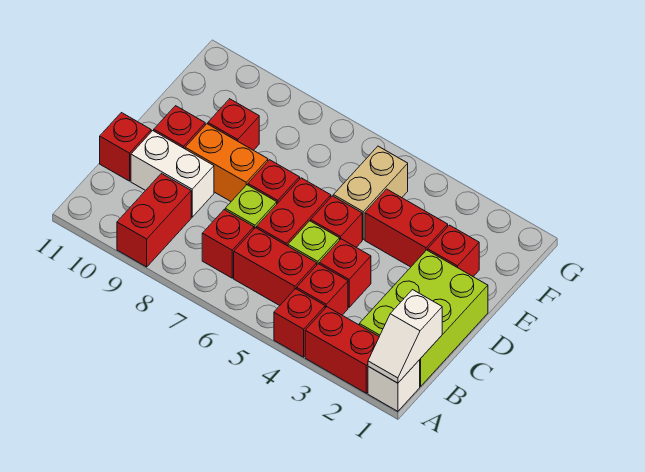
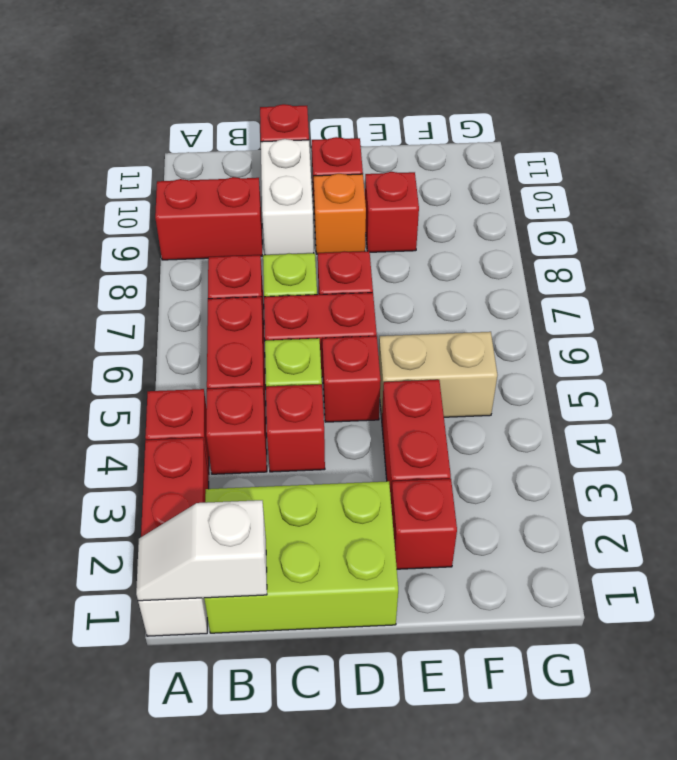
orange 1x2 brick [185,124,268,201] -> orange 1x1 brick [314,173,366,254]

